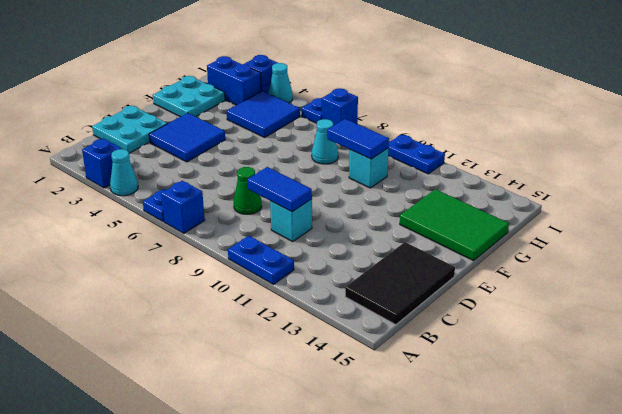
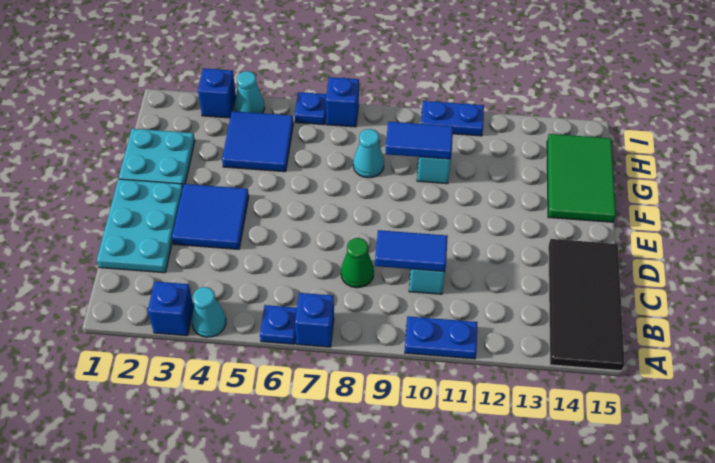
black 2x3 tile [345,242,455,325] -> black 2x4 tile [548,239,624,371]
cyan 2x2 plate [92,106,167,153] -> cyan 2x3 plate [97,179,183,273]
green 2x3 tile [400,189,509,261] -> green 2x3 tile turned to [547,134,616,222]
blue 1x2 brick [207,56,261,105] -> none

